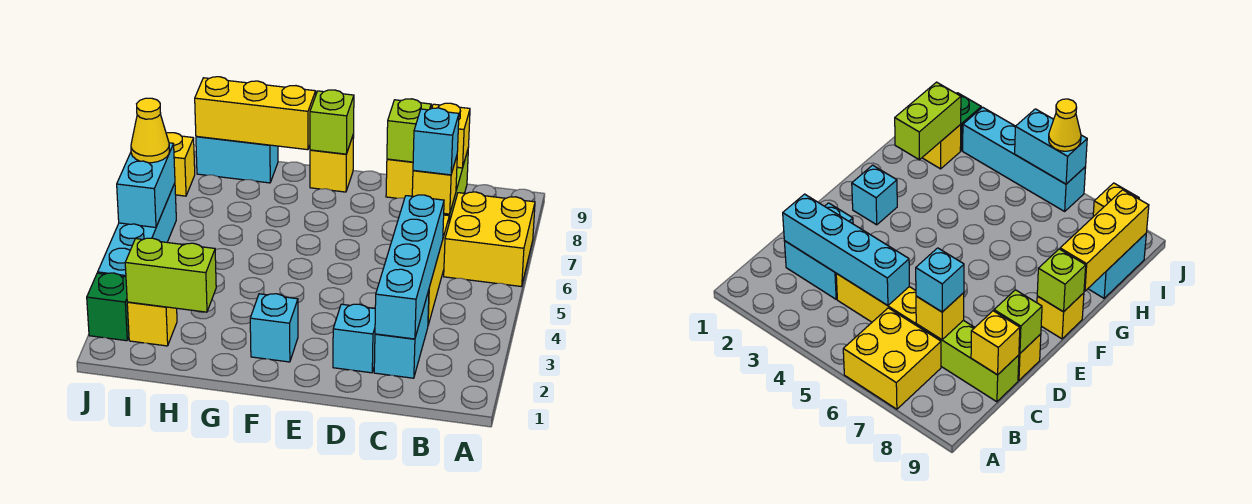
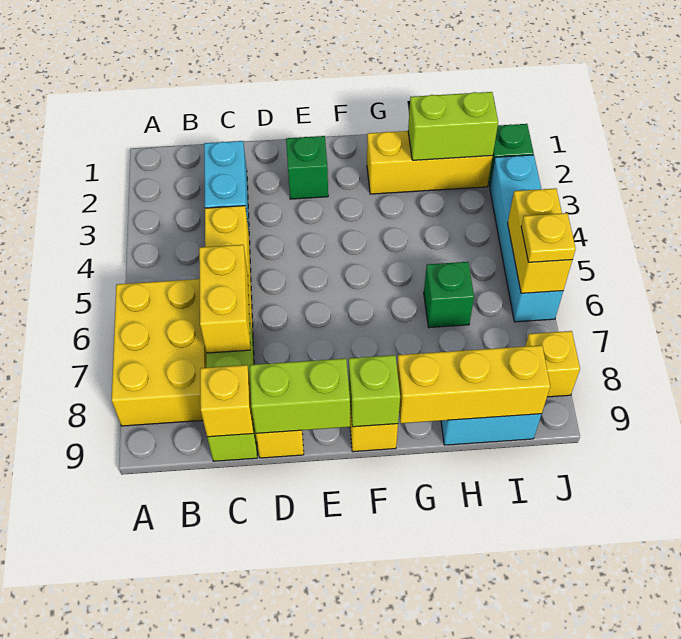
yellow 2x2 brick [444,192,535,287] -> yellow 2x3 brick [112,279,206,426]
cyan 1x4 brick [375,195,444,339] -> none
yellow 1x1 brick [412,156,457,214] -> yellow 1x2 brick [199,245,250,353]
cyan 1x1 brick [413,108,459,175] -> none
cyan 1x1 brick [333,304,375,373] -> none
lime 1x1 brick [387,99,431,162] -> lime 1x2 brick [250,358,350,433]
none -> green 1x1 brick [286,136,328,199]
cyan 1x1 brick [250,294,298,362] -> none
none -> green 1x1 brick [424,262,474,328]
yellow 1x1 brick [127,302,177,346] -> yellow 1x3 brick [367,131,493,194]
cyan 1x2 brick [117,143,175,227] -> yellow 1x2 brick [508,188,572,293]
yellow 1x1 cone [131,98,169,163] -> yellow 1x1 plate [521,213,576,262]

